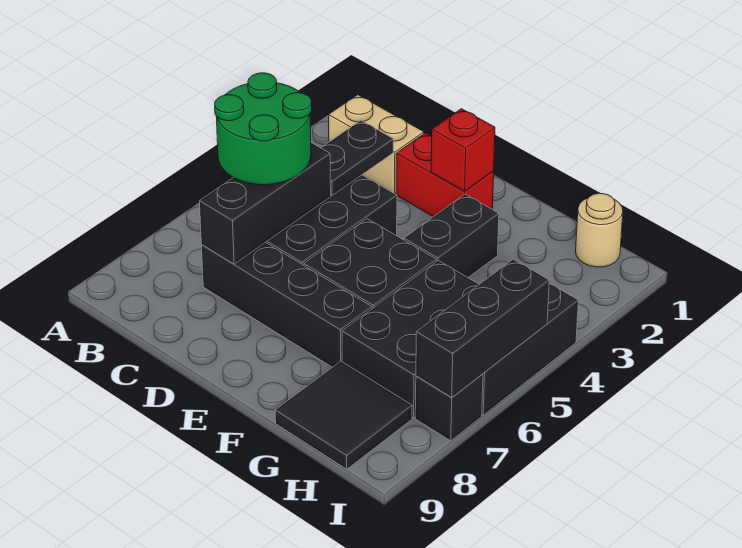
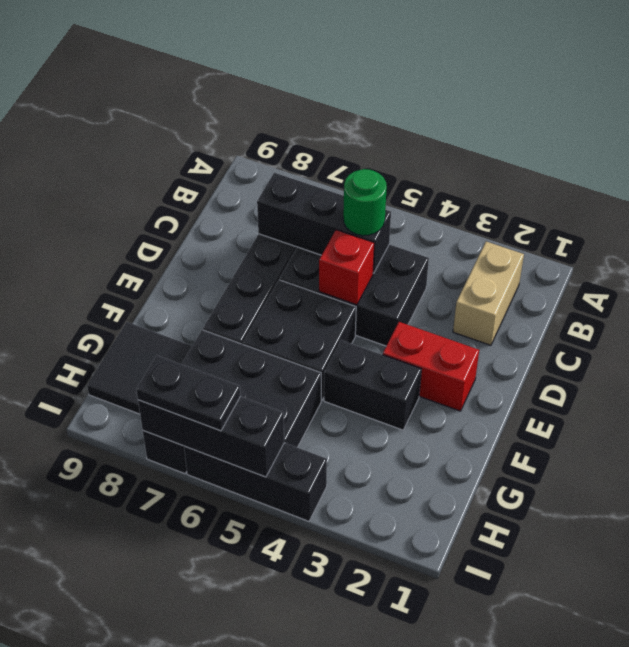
green 2x2 round brick [215,73,312,185] -> green 1x1 round brick [343,169,387,236]
black 1x2 plate [321,120,393,195] -> black 1x2 plate moved to [136,356,241,431]
red 1x2 brick [396,133,494,217] -> red 1x2 brick turned to [383,322,479,411]
red 1x1 brick [431,109,495,191] -> red 1x1 brick moved to [319,230,374,305]
tan 1x1 round brick [576,193,623,267] -> none

